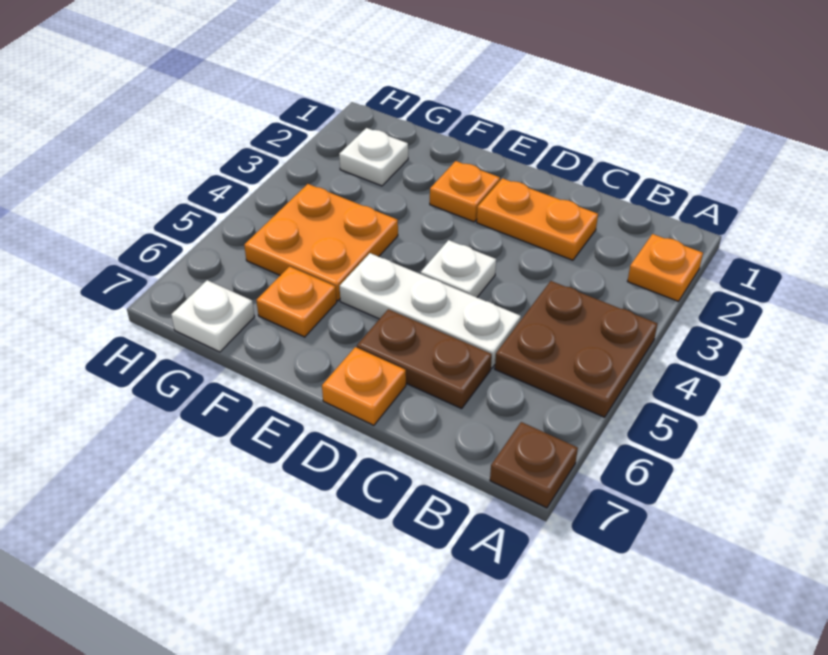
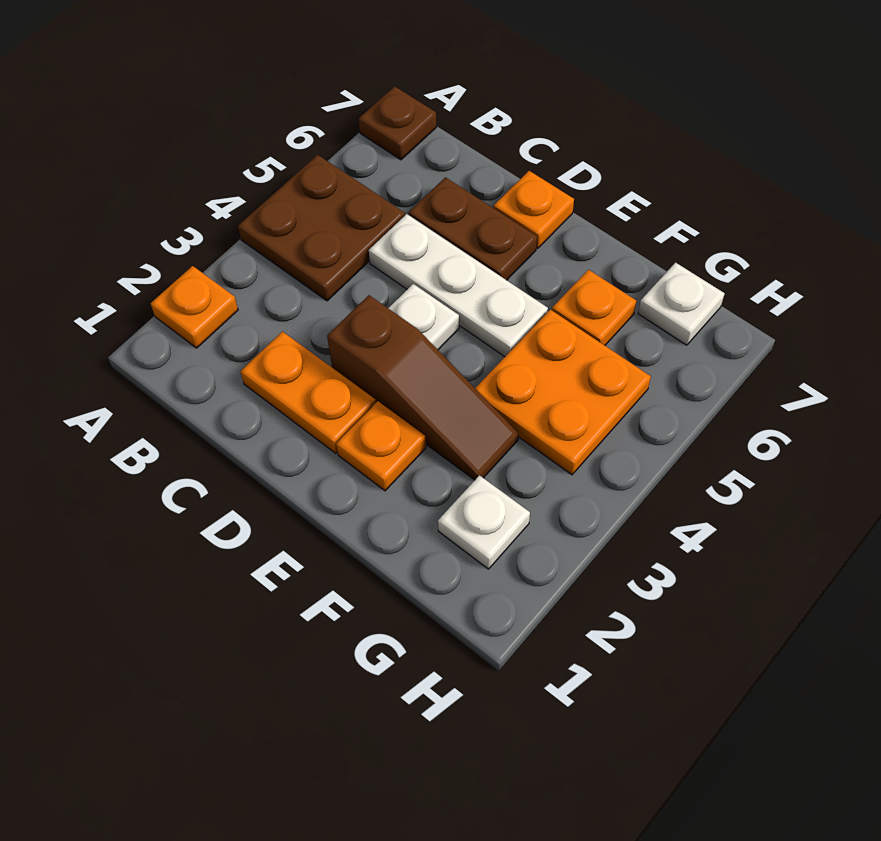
none -> brown 1x3 slope [327,295,519,480]

